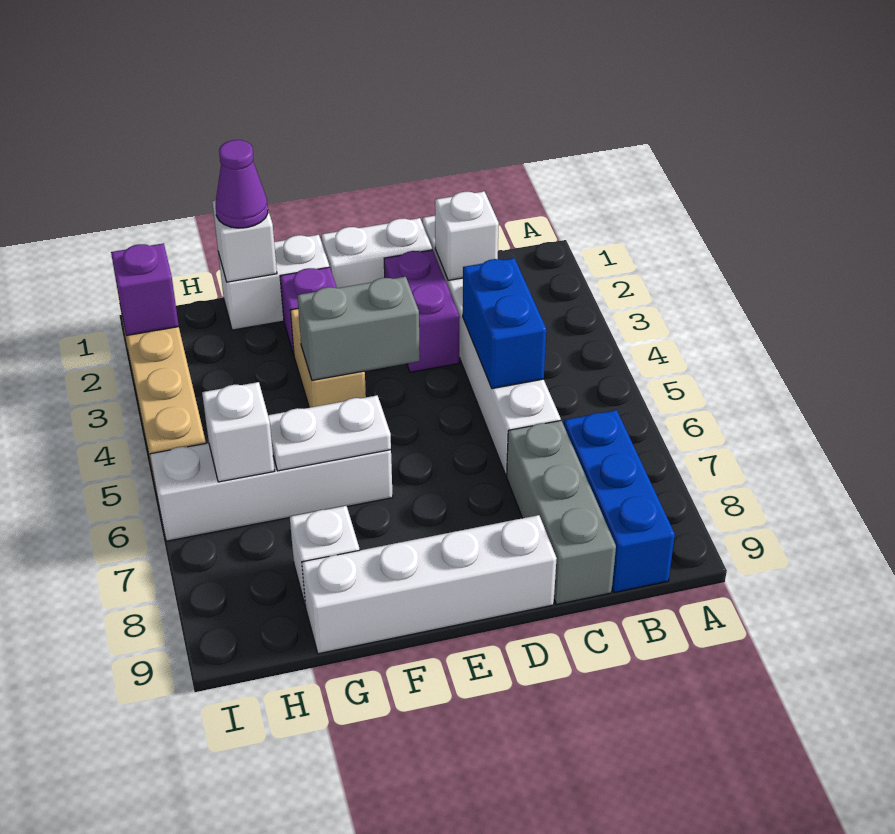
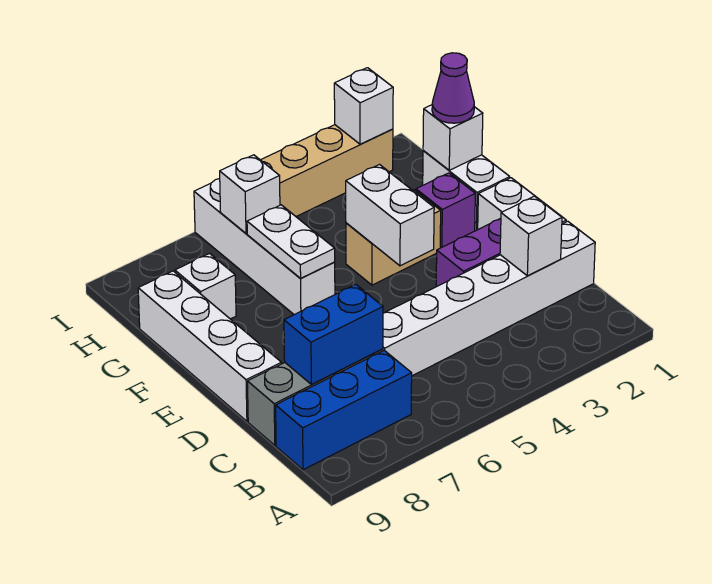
blue 1x2 brick [463,258,546,389] -> blue 1x2 brick moved to [284,284,383,384]
grey 1x2 brick [297,277,420,380] -> white 1x2 brick [346,165,434,266]
purple 1x1 brick [111,243,179,336] -> white 1x1 brick [334,68,393,144]

